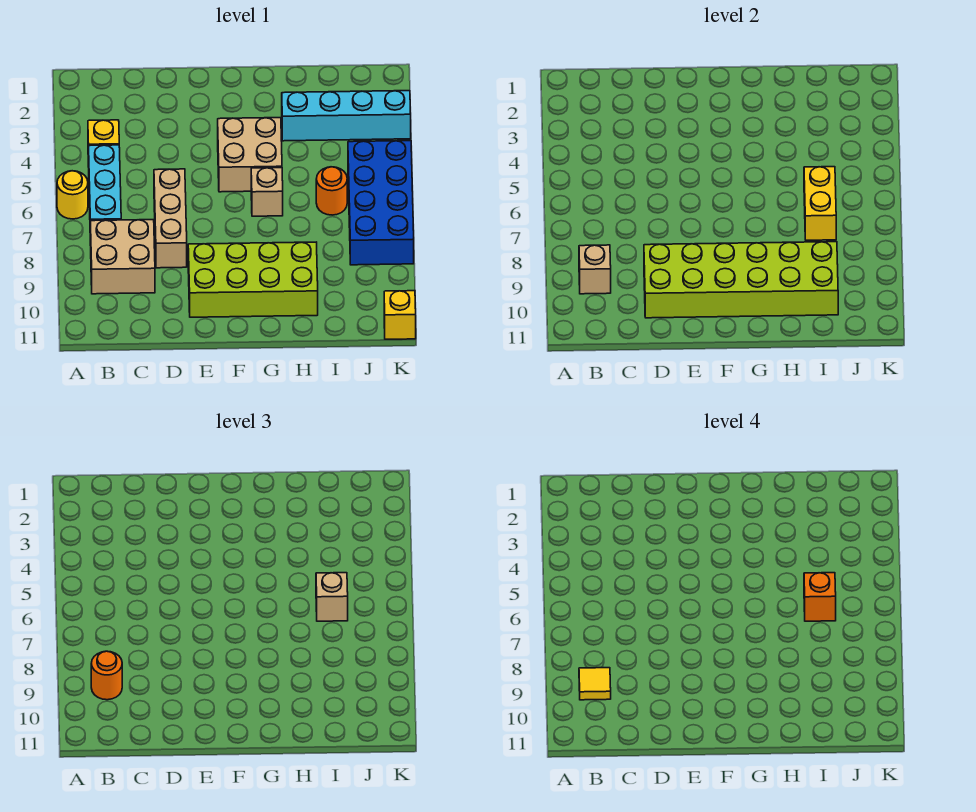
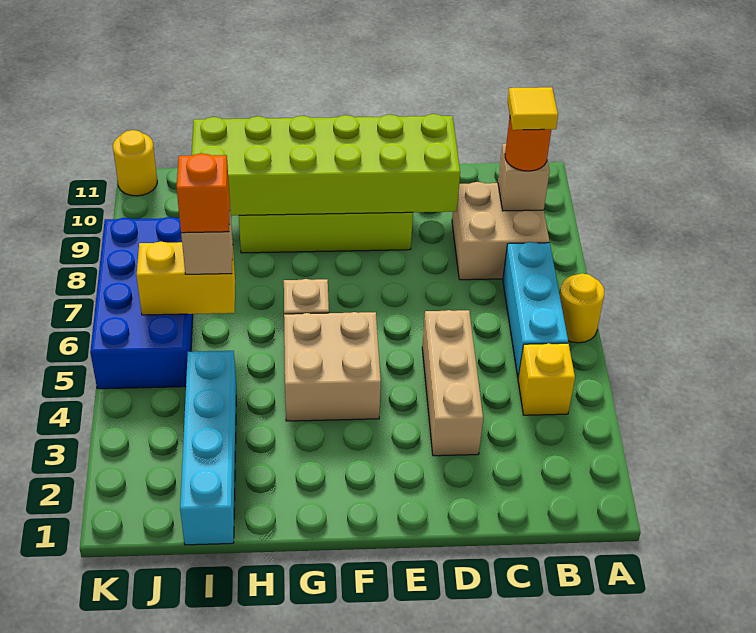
tan 1x3 brick [154,169,187,268] -> tan 1x3 brick moved to [422,310,483,456]
cyan 1x4 brick [282,91,411,141] -> cyan 1x4 brick turned to [180,351,236,545]
orange 1x1 round brick [316,167,347,215] -> none
yellow 1x2 brick [804,167,836,240] -> yellow 1x2 brick turned to [137,242,235,315]
yellow 1x1 brick [384,291,416,339] -> yellow 1x1 round brick [113,130,157,196]

